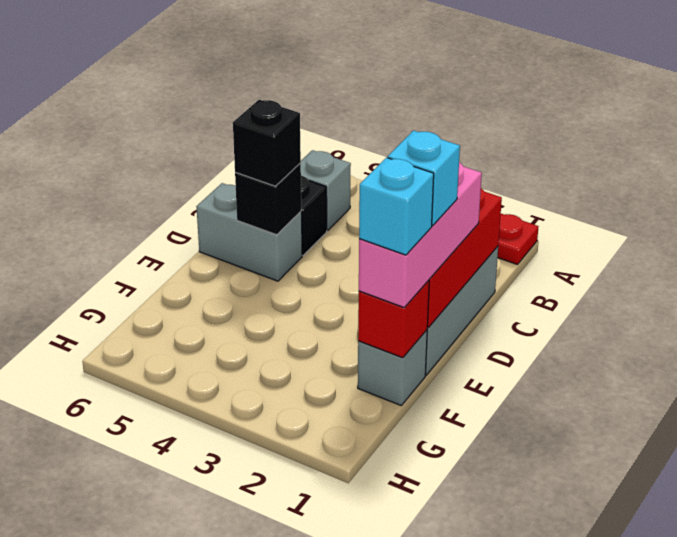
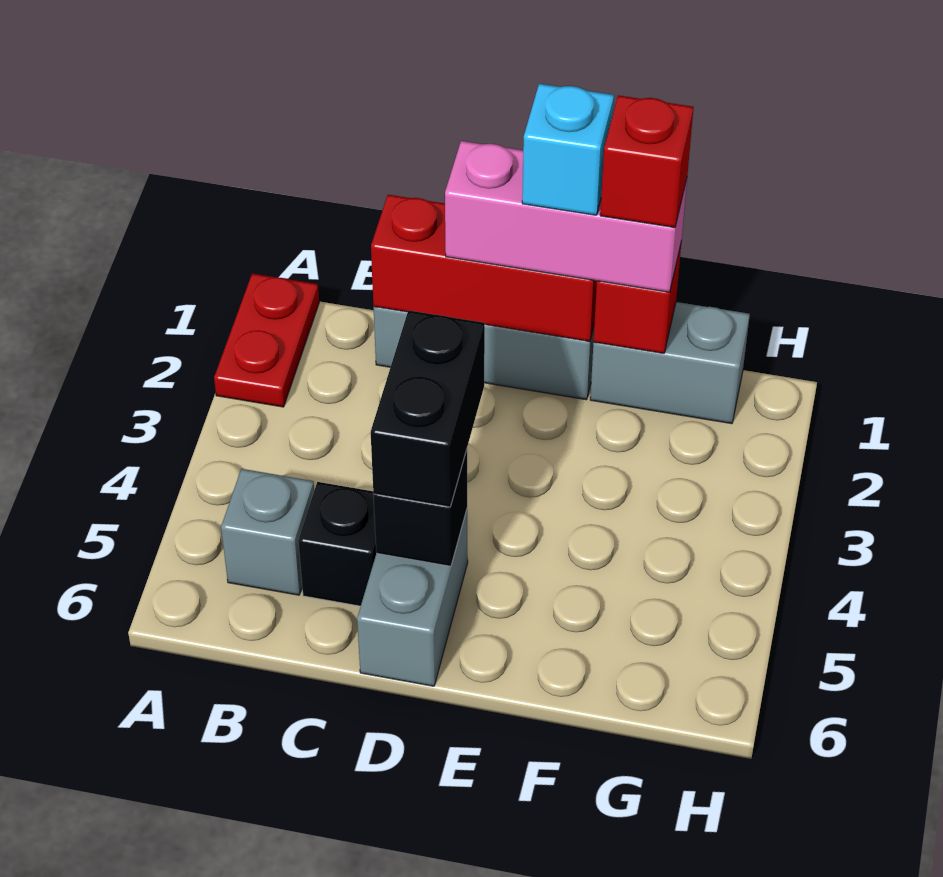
black 1x1 brick [233,100,301,186] -> black 1x2 brick [371,310,485,507]
grey 1x1 brick [358,330,427,405] -> grey 1x2 brick [590,302,750,424]
cyan 1x1 brick [359,158,434,255] -> red 1x1 brick [600,95,694,228]

